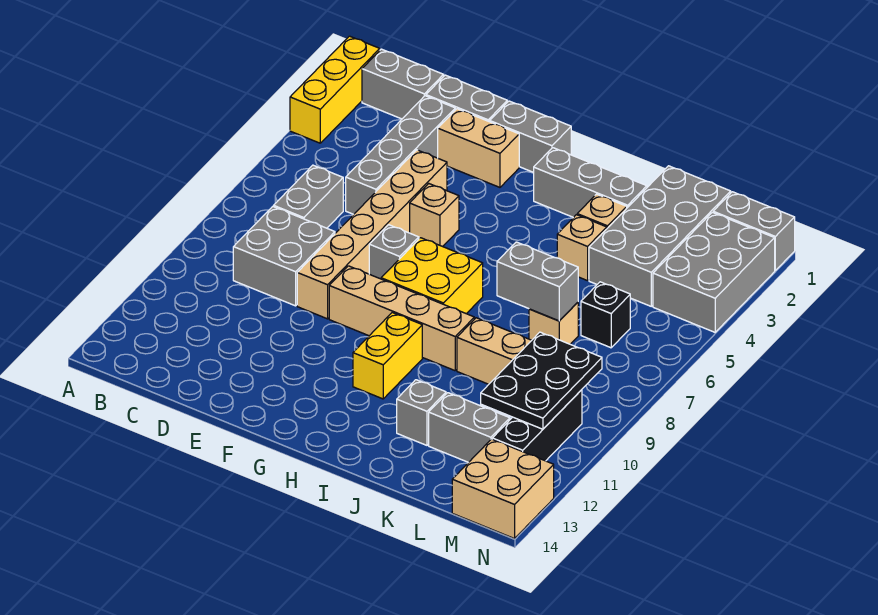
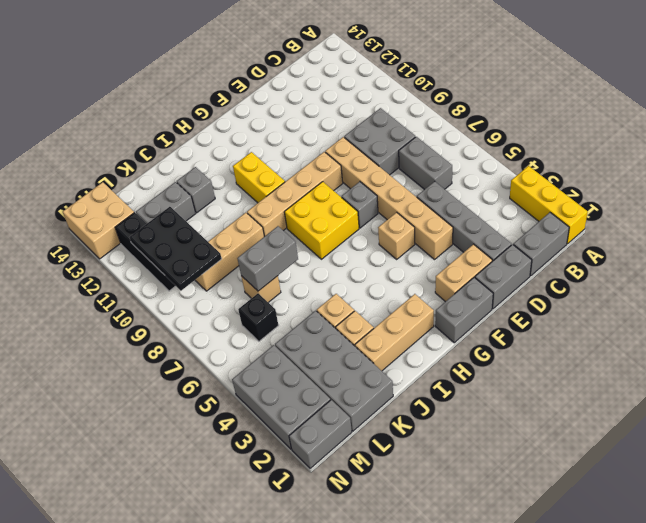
grey 1x3 brick [534,148,647,218] -> tan 1x3 brick [355,294,434,371]

